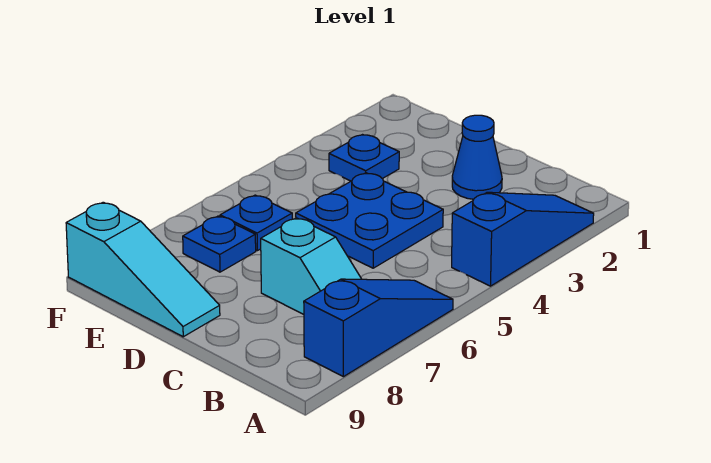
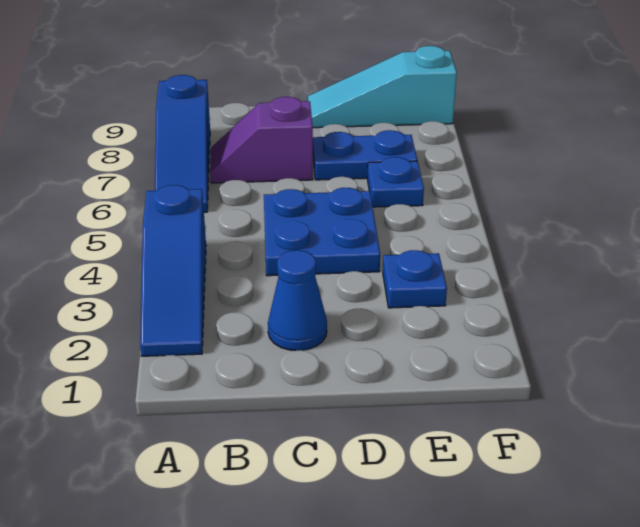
cyan 1x2 slope [261,218,361,314] -> purple 1x2 slope [210,97,313,183]
blue 1x1 plate [183,216,256,272] -> blue 1x2 plate [313,130,417,180]

